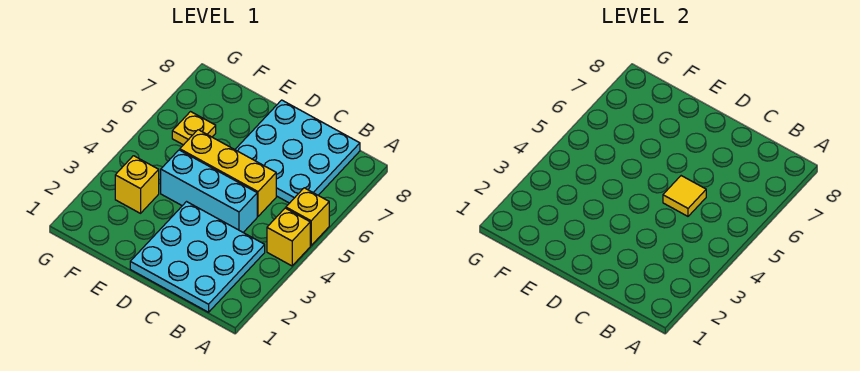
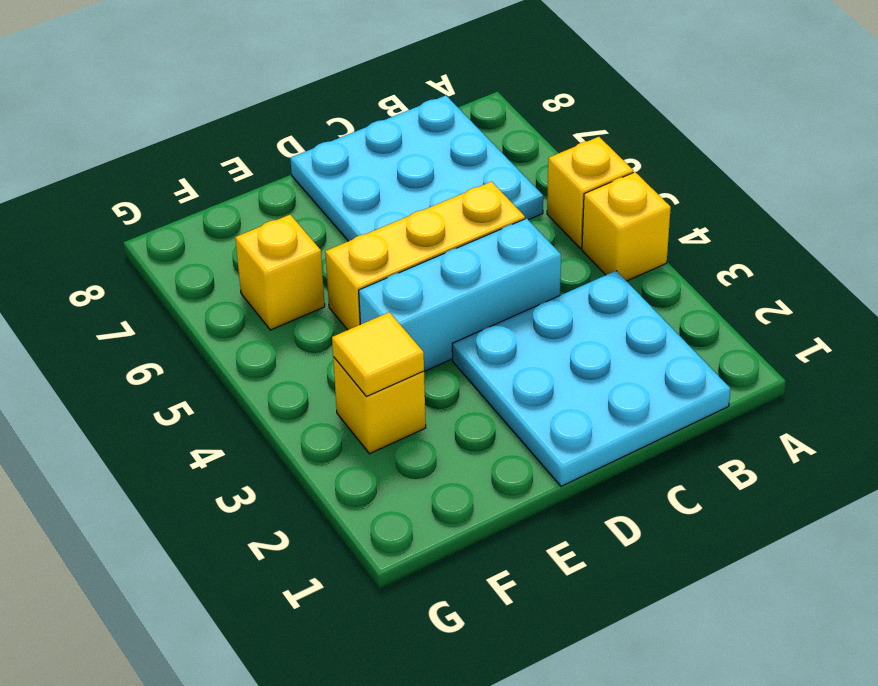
yellow 1x1 tile [663,176,706,216] -> yellow 1x1 tile moved to [332,312,424,397]
yellow 1x1 plate [172,112,216,145] -> yellow 1x1 brick [235,215,325,330]

